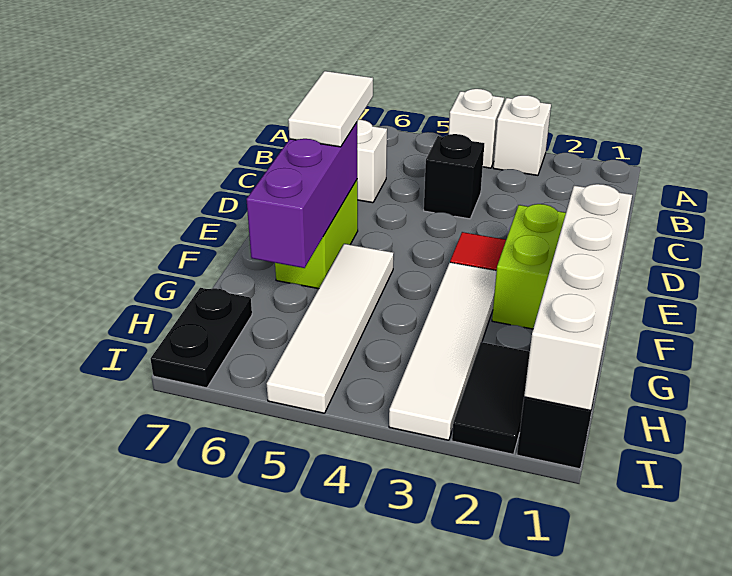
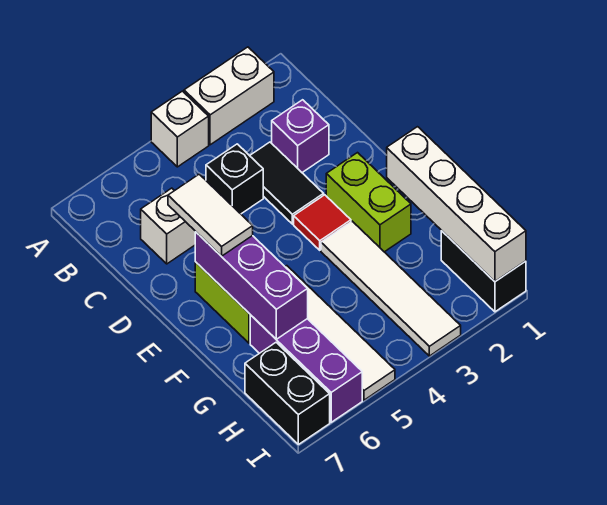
white 1x1 brick [493,95,551,175] -> white 1x2 brick [184,47,274,145]
none -> purple 1x1 brick [272,100,329,172]
none -> purple 1x3 brick [250,315,362,422]
black 1x2 tile [452,342,530,454] -> black 1x2 tile moved to [250,142,324,224]
black 1x2 plate [151,288,252,388] -> black 1x2 brick [245,343,330,444]

